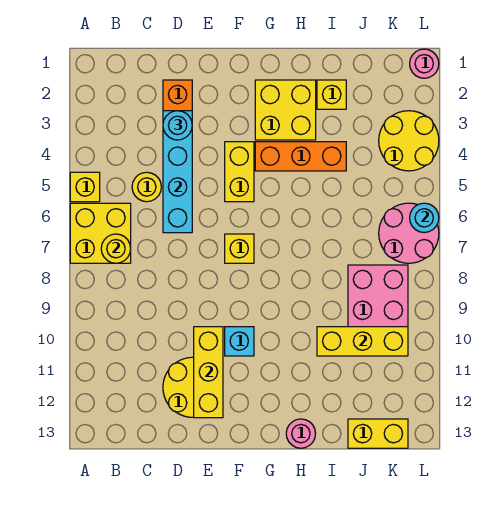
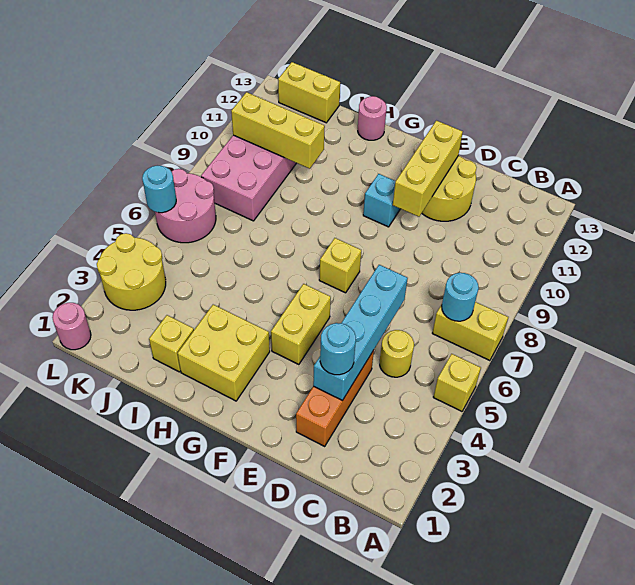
yellow 2x2 brick [70,203,131,263] -> yellow 1x2 brick [432,302,508,361]
yellow 1x1 round brick [101,234,131,263] -> cyan 1x1 round brick [442,273,479,321]
orange 1x3 brick [255,142,346,171] -> none

